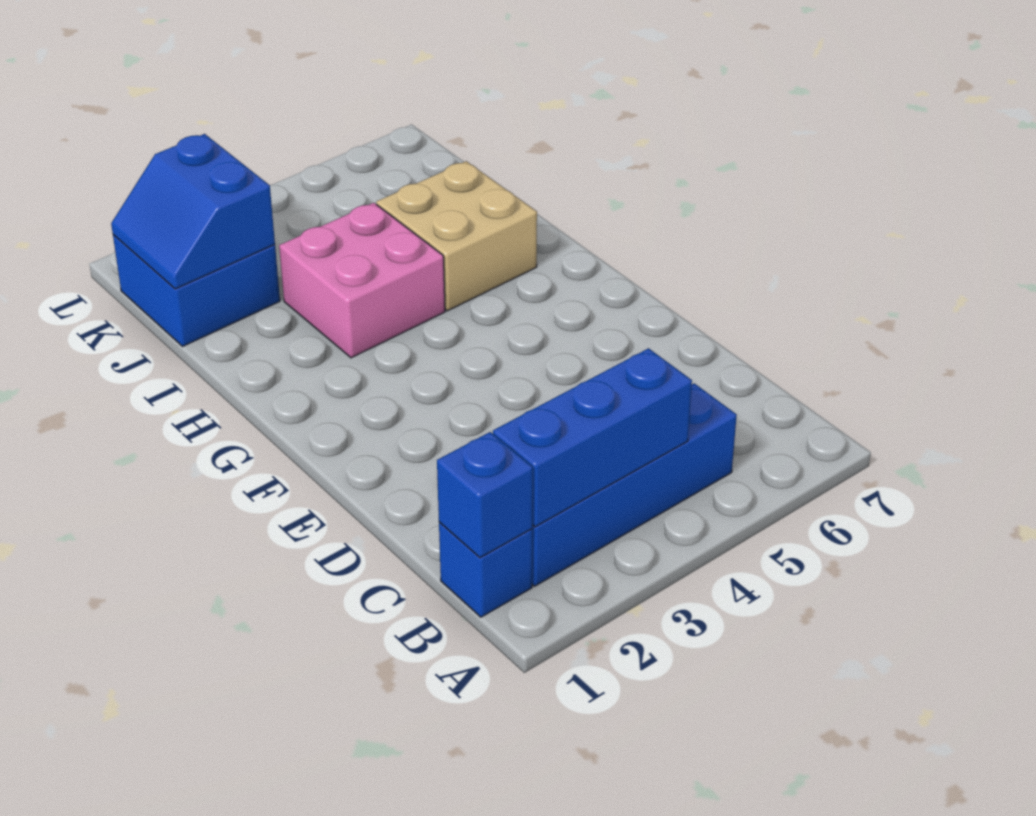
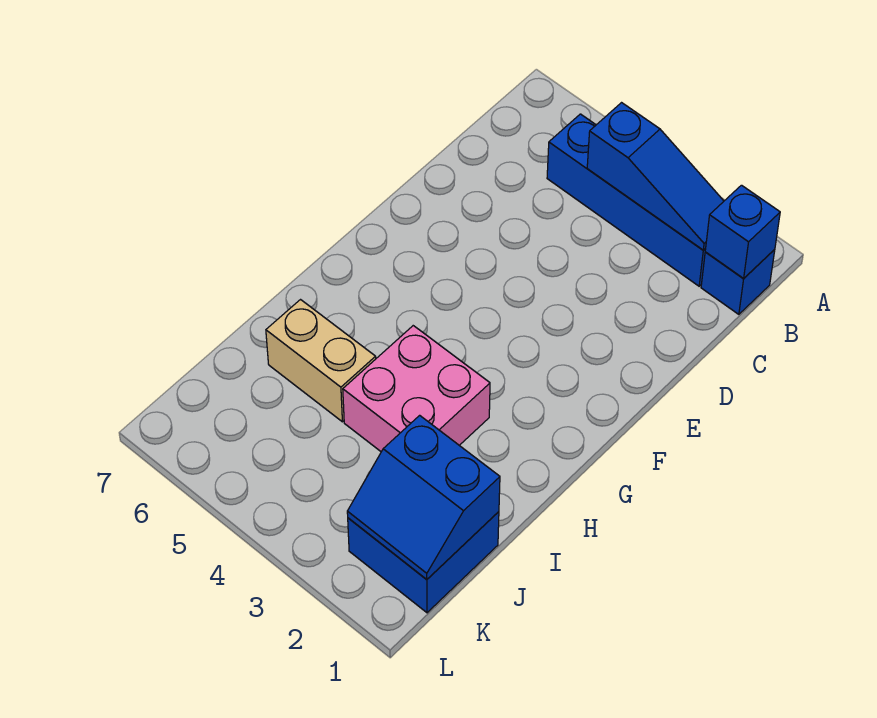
blue 1x3 brick [493,348,692,527] -> blue 1x3 slope [587,103,724,250]
tan 2x2 brick [376,161,537,311] -> tan 1x2 brick [266,300,376,422]
blue 2x2 slope [111,134,275,289] -> blue 2x2 slope turned to [347,415,500,580]

